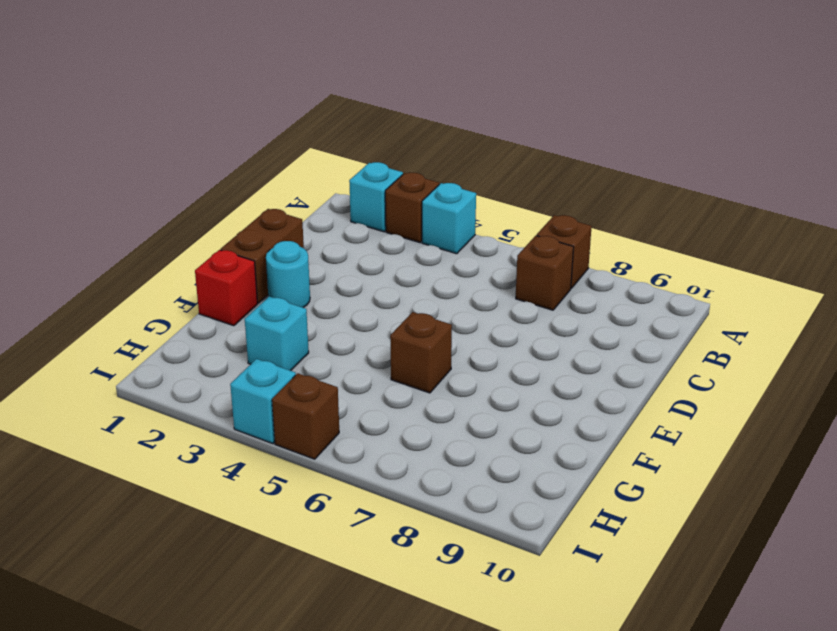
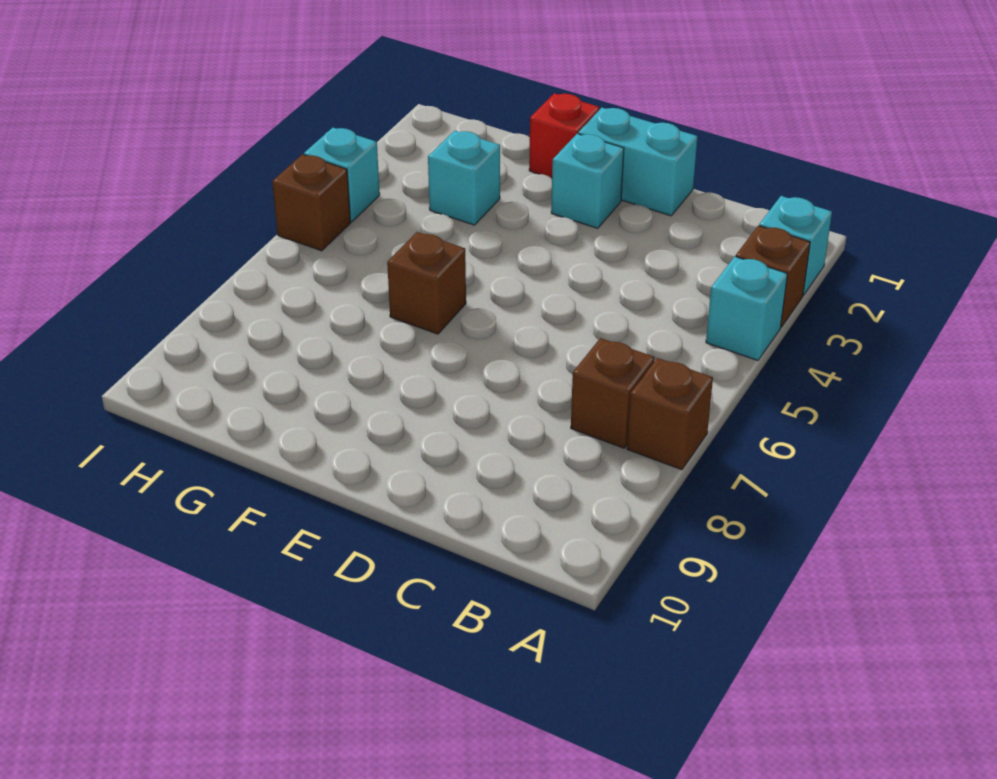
brown 1x2 brick [221,209,304,303] -> cyan 1x2 brick [578,108,698,216]
cyan 1x1 round brick [266,241,310,308] -> cyan 1x1 brick [551,134,624,228]

